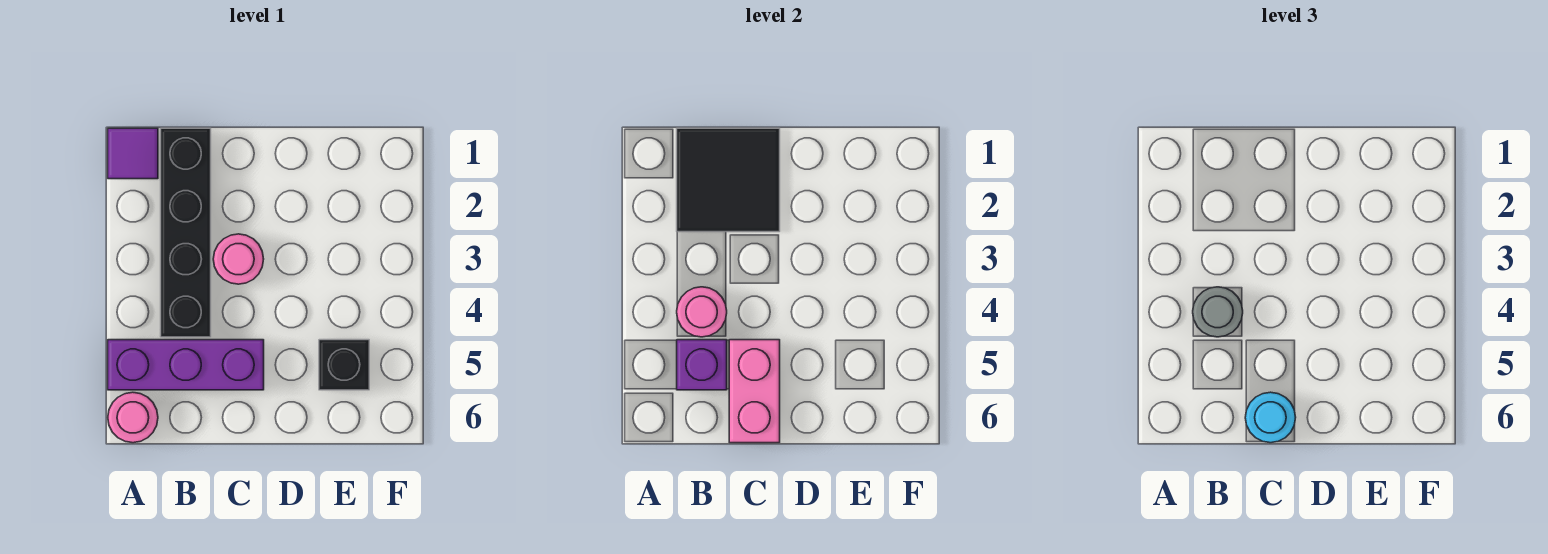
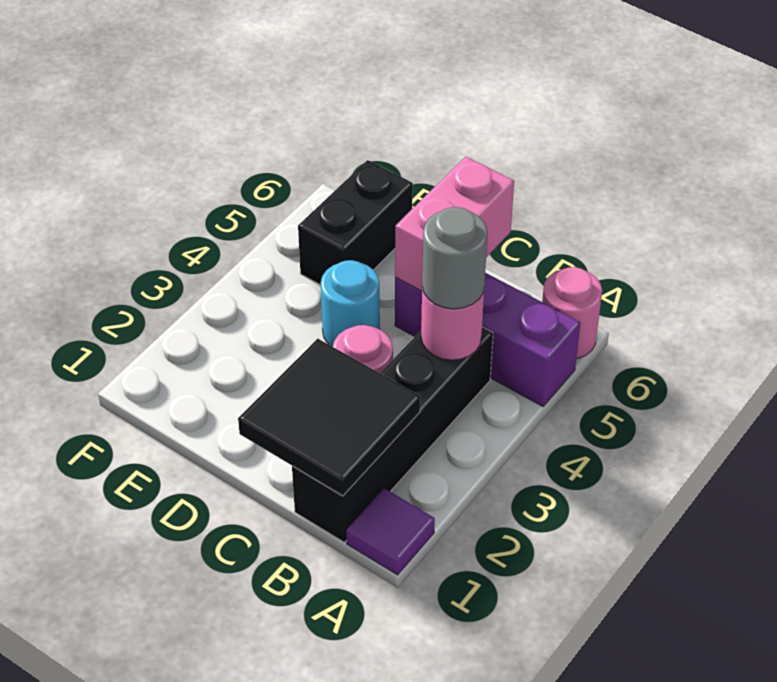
purple 1x1 brick [677,340,727,390] -> none
cyan 1x1 round brick [1245,392,1296,443] -> cyan 1x1 round brick moved to [321,260,380,347]
black 1x1 brick [319,340,369,390] -> black 1x2 brick [298,160,413,285]

